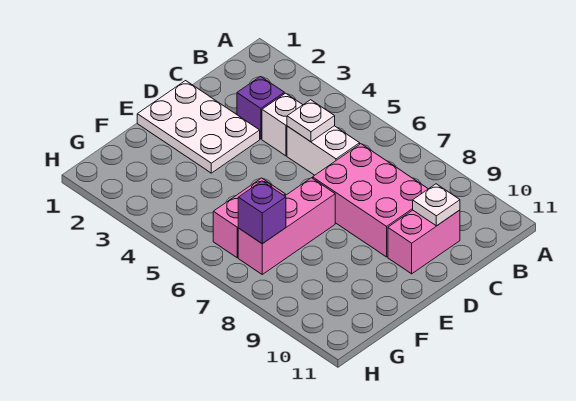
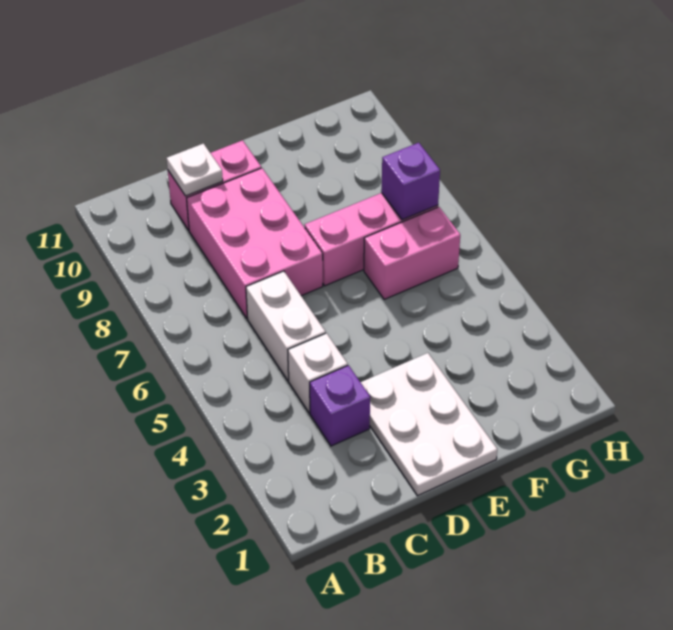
white 1x1 plate [287,100,335,142] -> none

